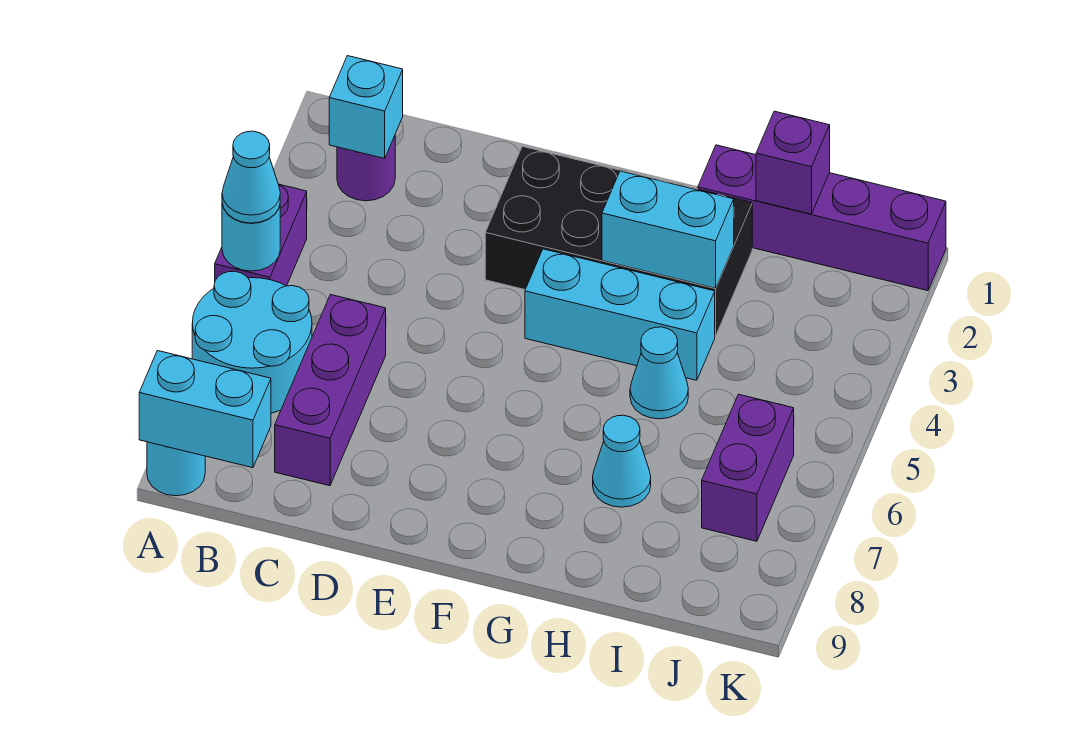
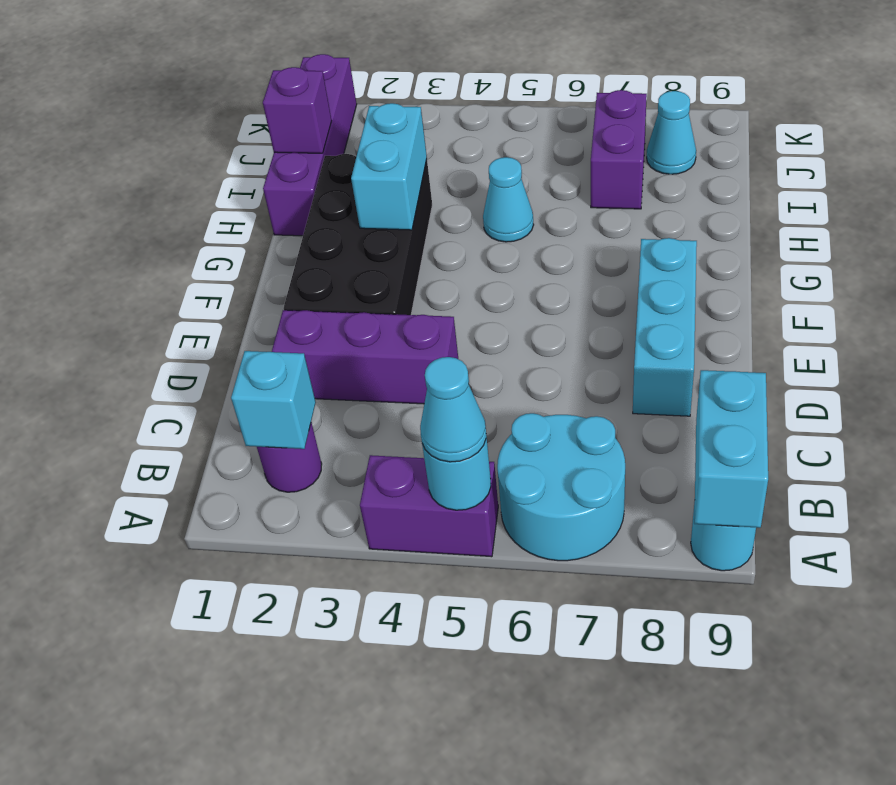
purple 1x3 brick [275,295,386,486] -> purple 1x3 brick moved to [272,310,458,404]
cyan 1x3 brick [525,249,715,380] -> cyan 1x3 brick moved to [633,238,697,416]
cyan 1x1 cone [593,415,651,507] -> cyan 1x1 cone moved to [647,91,696,174]
purple 1x2 brick [702,394,794,541] -> purple 1x2 brick turned to [591,90,647,209]

